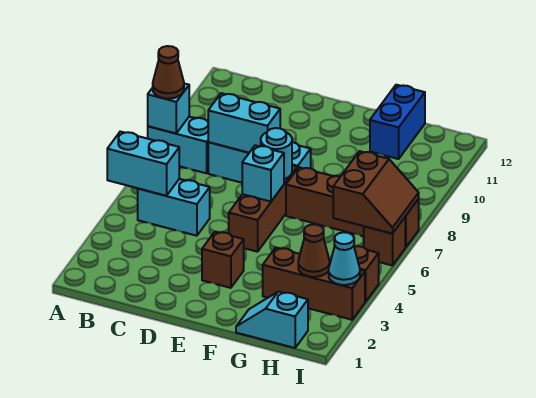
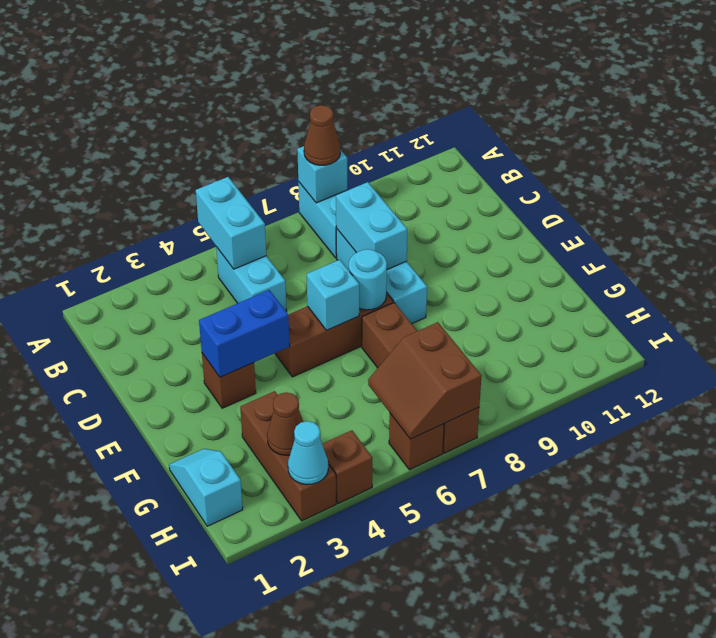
blue 1x2 brick [370,85,425,159] -> blue 1x2 brick moved to [199,290,290,377]
brown 2x2 slope [333,151,419,234] -> brown 2x2 slope turned to [368,322,482,439]

